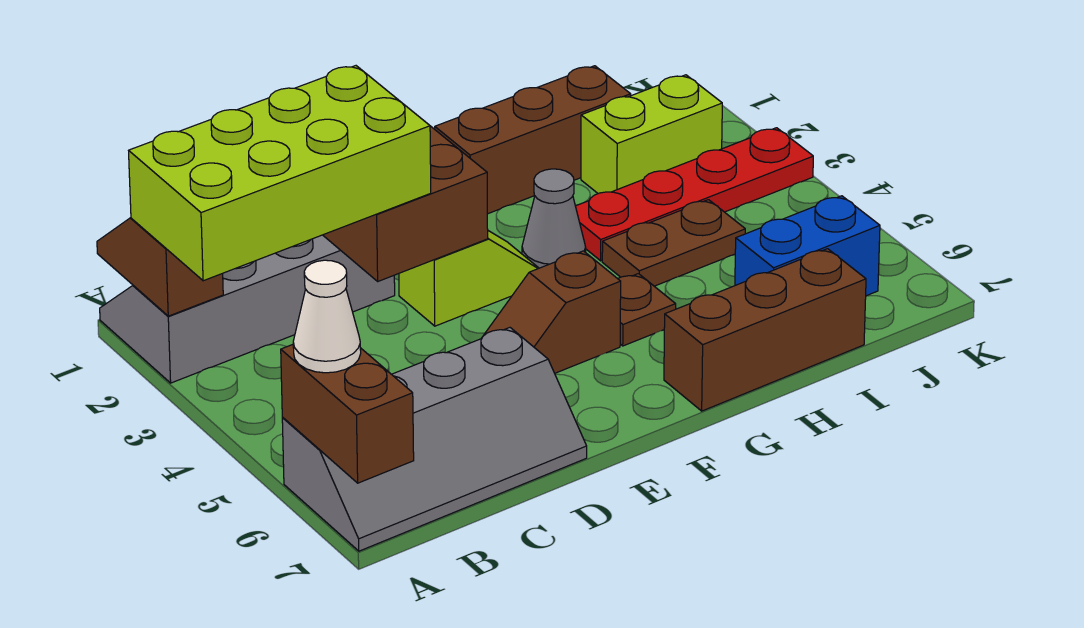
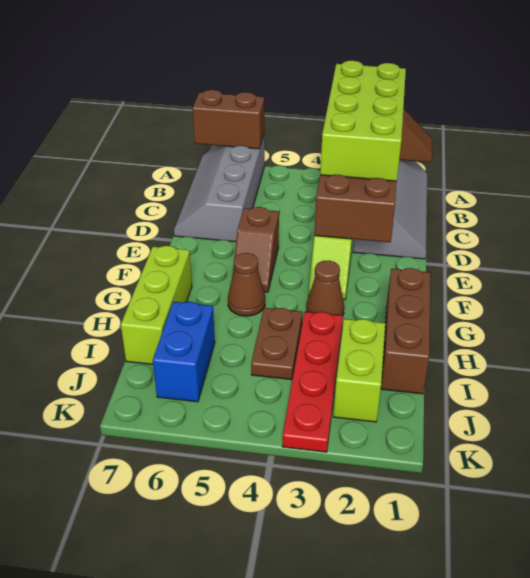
white 1x1 cone [293,260,361,373] -> none
brown 1x2 slope [481,251,621,373] -> brown 1x2 slope turned to [232,207,279,292]
grey 1x1 cone [522,169,586,268] -> brown 1x1 cone [306,260,344,316]
brown 1x1 plate [618,274,676,346] -> brown 1x1 cone [228,253,265,316]
brown 1x3 brick [664,249,866,411] -> lime 1x3 brick [121,246,192,364]

